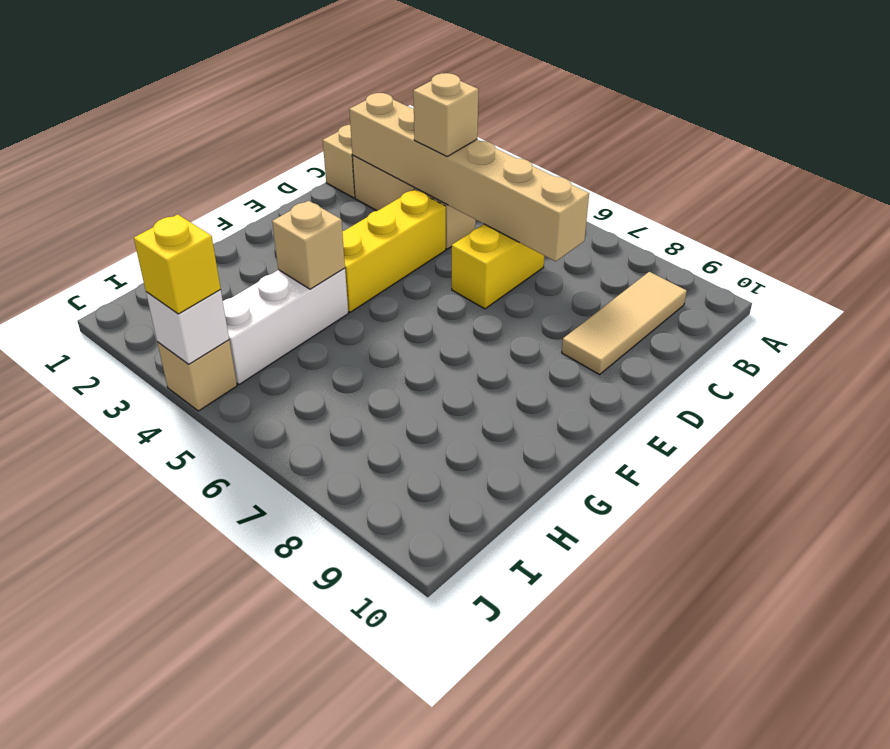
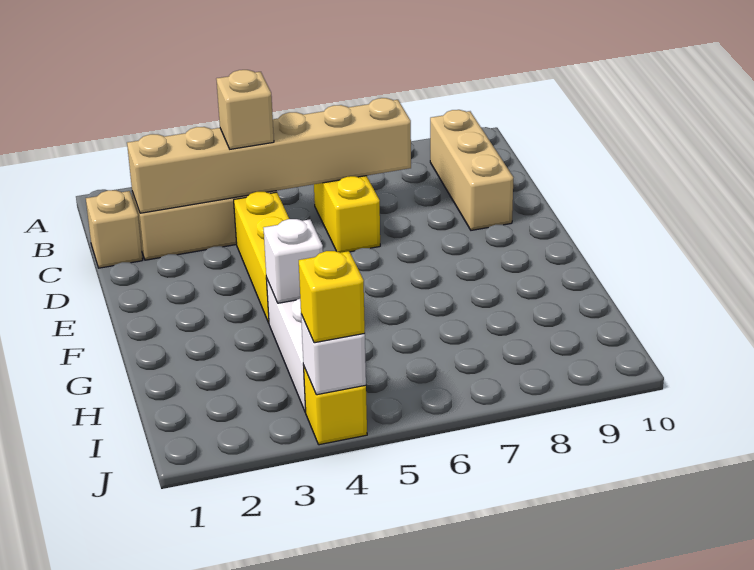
tan 1x3 tile [562,272,687,375] -> tan 1x3 brick [430,110,513,230]
tan 1x1 brick [272,201,345,289] -> white 1x1 brick [264,219,323,303]
tan 1x1 brick [157,340,237,411] -> yellow 1x1 brick [304,367,367,445]

